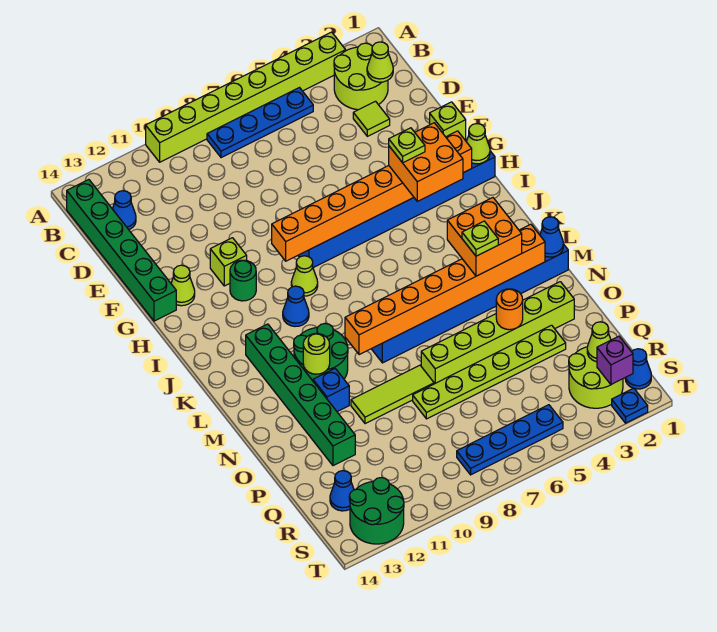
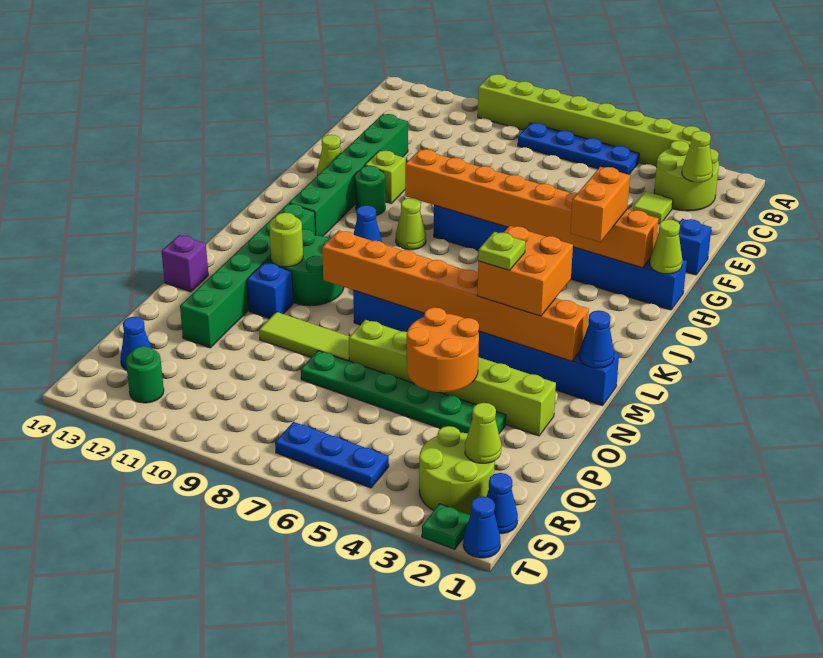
green 1x6 brick [67,180,176,321] -> green 1x6 brick moved to [289,114,408,236]
blue 1x1 cone [112,191,136,230] -> blue 1x1 cone moved to [463,496,500,558]
lime 1x1 brick [430,102,466,139] -> blue 1x1 brick [679,219,712,275]
orange 2x2 brick [389,123,463,201] -> orange 1x2 brick [570,167,630,242]
lime 1x1 plate [389,128,425,163] -> none
orange 1x1 round brick [496,289,523,330] -> orange 2x2 round brick [407,307,479,392]
lime 1x6 plate [413,325,566,419] -> green 1x6 plate [301,351,506,433]
purple 1x1 brick [597,336,633,384] -> purple 1x1 brick moved to [162,235,208,292]
blue 1x4 plate [457,405,563,475] -> blue 1x3 plate [275,422,389,488]
green 2x2 round brick [349,478,404,544] -> green 1x1 round brick [126,346,164,403]
blue 1x1 plate [612,388,648,423] -> green 1x1 plate [422,504,470,549]

